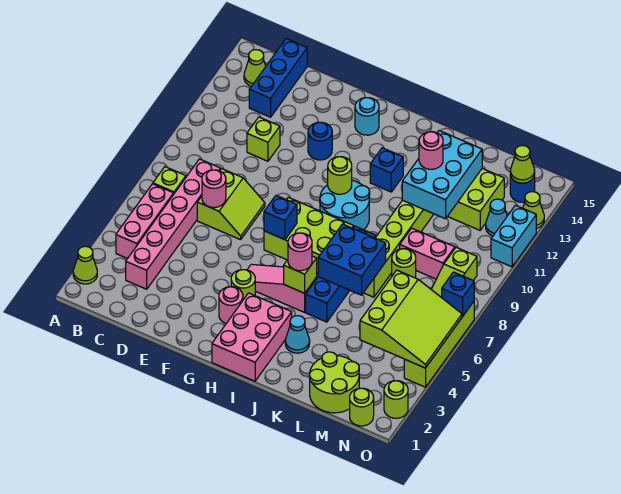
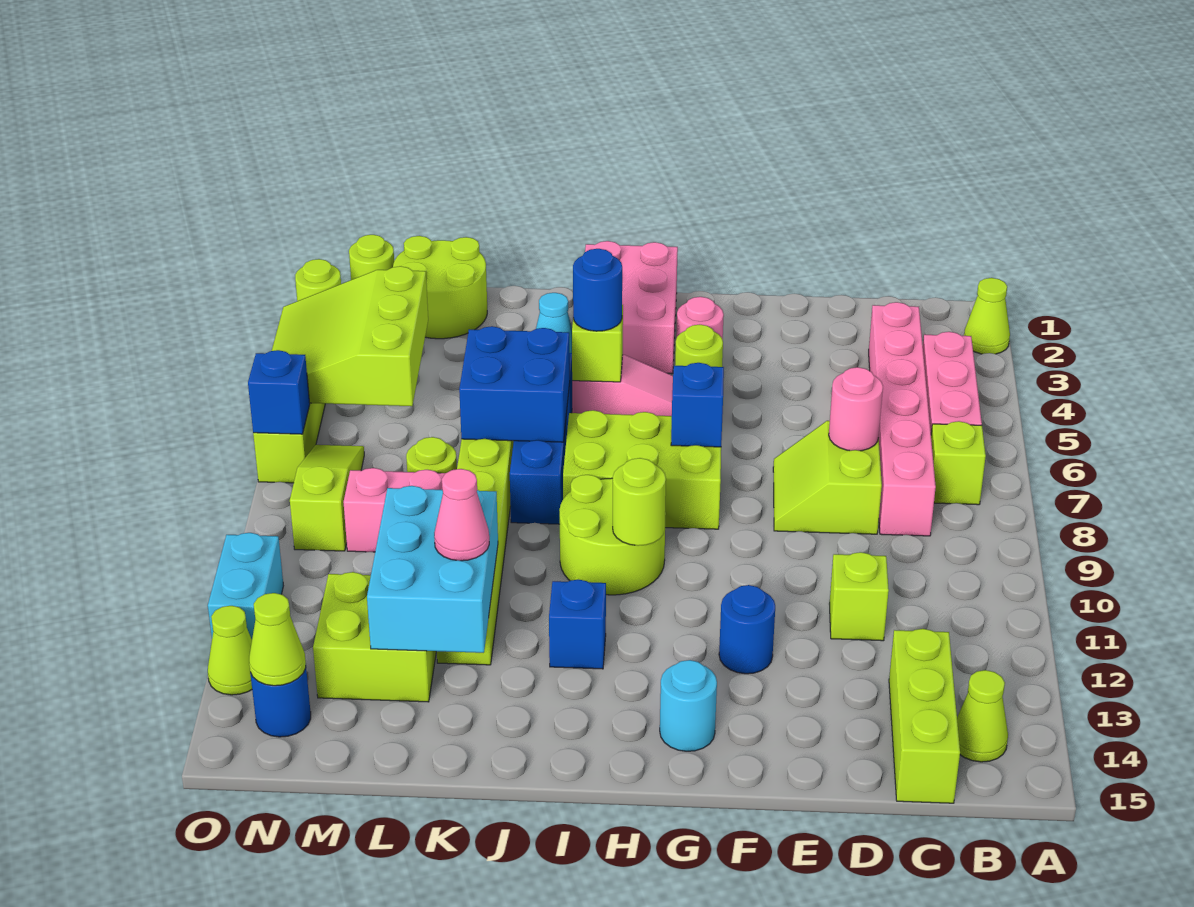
blue 1x3 brick [249,39,307,117] -> lime 1x3 brick [889,629,960,803]
cyan 2x2 round brick [320,180,370,230] -> lime 2x2 round brick [560,475,666,595]
pink 1x1 round brick [288,233,312,271] -> blue 1x1 round brick [573,249,622,331]
pink 1x1 round brick [419,132,443,169] -> pink 1x1 cone [434,469,489,561]
cyan 1x1 cone [486,199,507,236] -> none

